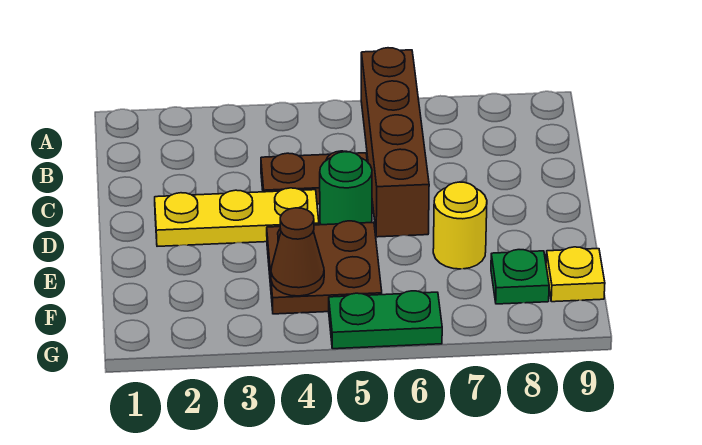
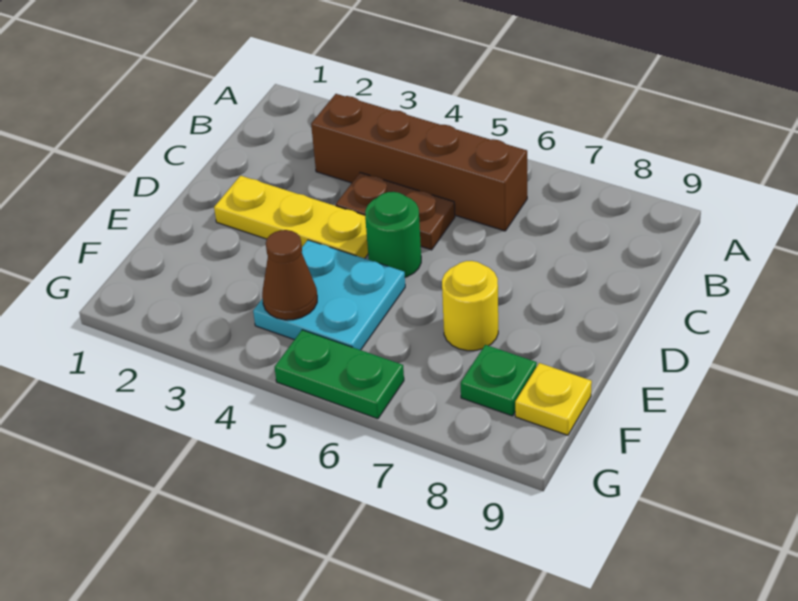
brown 1x4 brick [361,48,429,237] -> brown 1x4 brick turned to [311,94,527,231]
brown 2x2 plate [267,221,382,314] -> cyan 2x2 plate [253,240,405,350]

